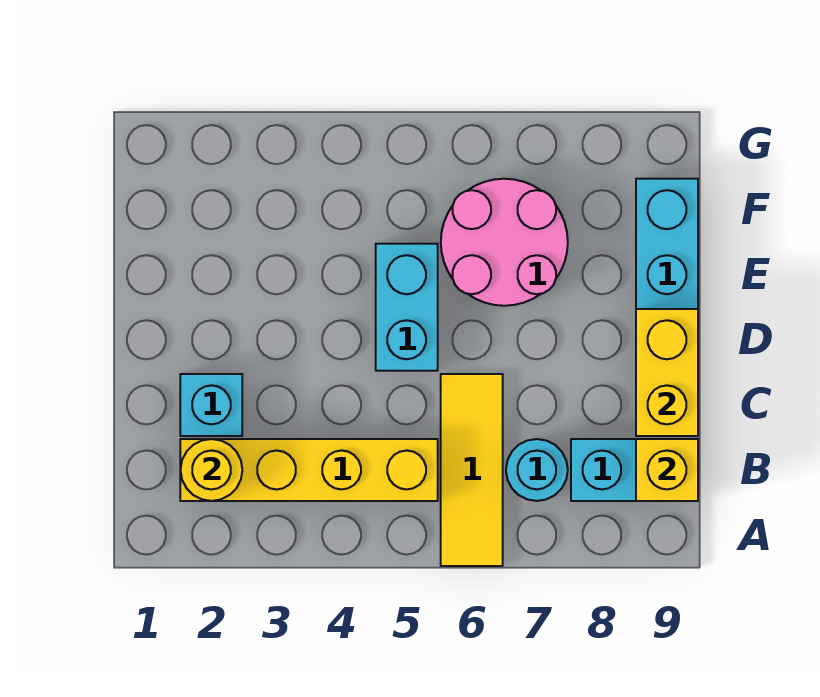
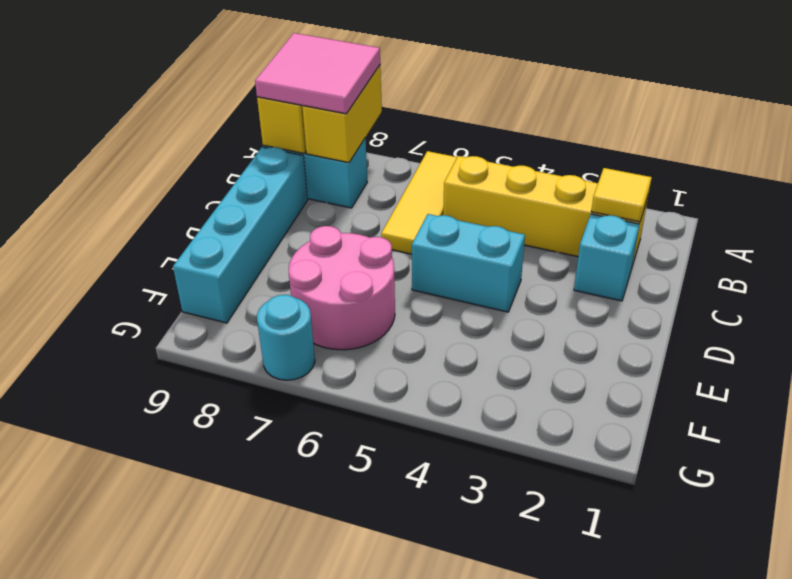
none -> pink 2x2 tile [255,33,380,114]
yellow 1x1 round brick [181,439,242,501] -> yellow 1x1 tile [591,168,652,222]
cyan 1x1 round brick [506,439,568,501] -> cyan 1x1 round brick moved to [257,295,315,380]
yellow 1x2 brick [636,309,698,436] -> yellow 1x2 brick moved to [302,65,382,163]
cyan 1x2 brick [376,244,438,371] -> cyan 1x2 brick turned to [412,214,525,312]

